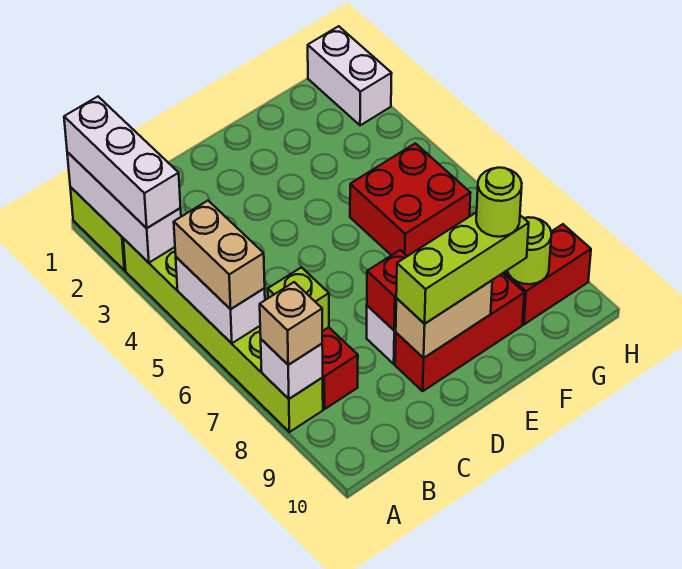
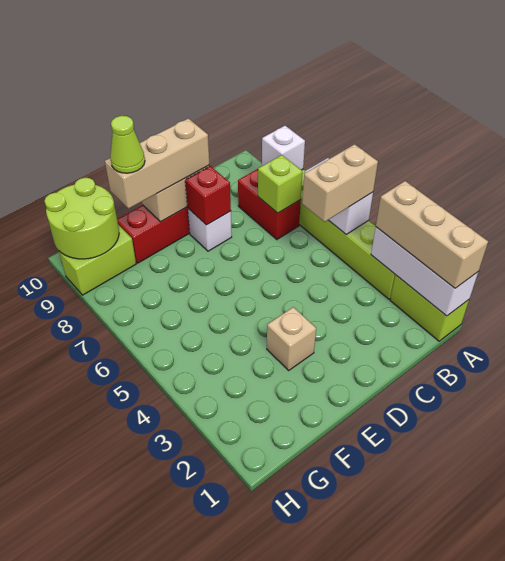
white 1x3 brick [64,97,181,228] -> tan 1x3 brick [376,181,488,288]
tan 1x2 brick [174,201,265,309] -> tan 1x2 brick turned to [302,144,378,222]
tan 1x1 brick [260,282,322,365] -> tan 1x1 brick moved to [267,307,316,370]
lime 1x3 brick [396,212,529,324] -> tan 1x3 brick [105,118,209,209]
red 2x2 brick [350,143,470,256] -> none
lime 1x1 round brick [476,168,522,237] -> lime 1x1 cone [110,116,145,173]
red 1x2 brick [503,224,591,324] -> lime 1x2 brick [59,225,136,295]
lime 1x1 round brick [507,217,551,284] -> lime 2x2 round brick [44,178,119,259]
white 1x2 brick [308,26,392,125] -> none

